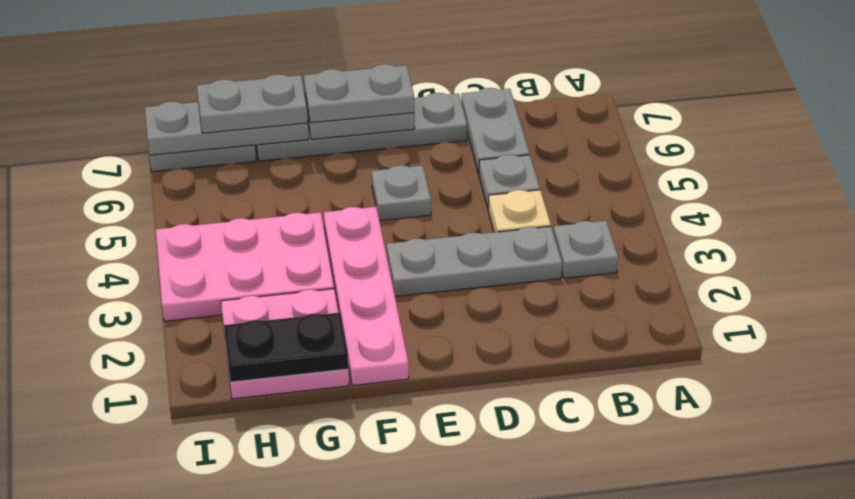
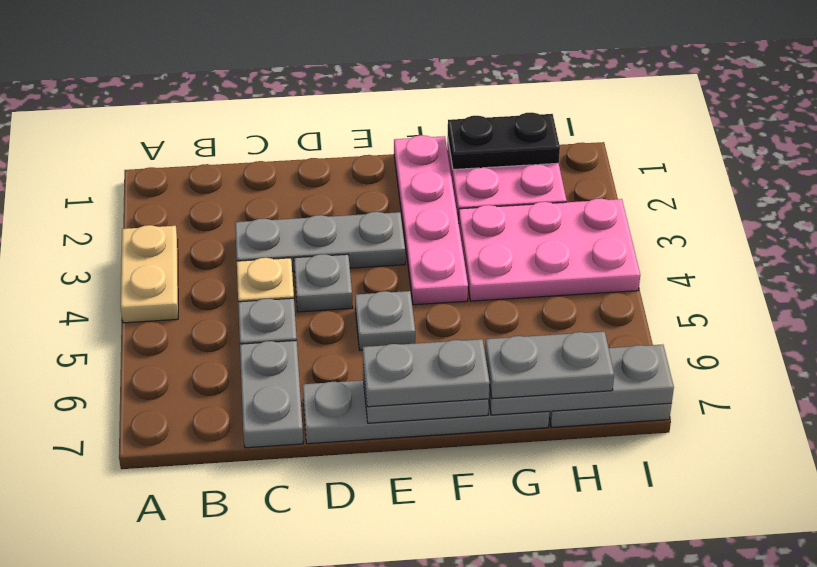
none -> tan 1x2 plate [121,225,178,323]
grey 1x1 plate [554,221,618,278] -> grey 1x1 plate moved to [294,254,353,312]

